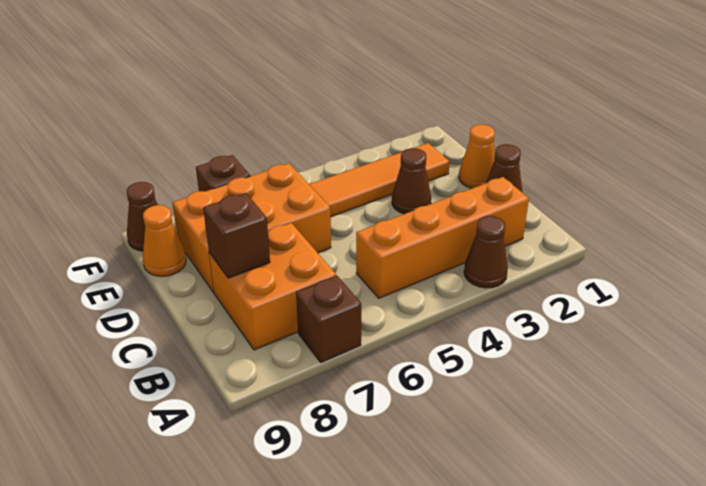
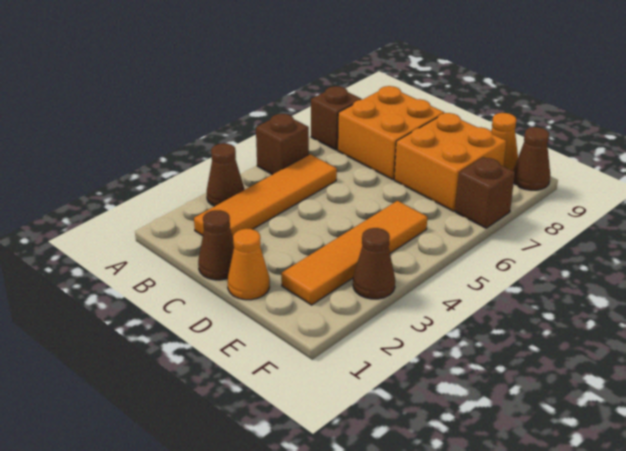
orange 1x4 brick [356,177,529,298] -> orange 1x4 tile [194,154,337,236]
brown 1x1 brick [203,193,270,278] -> brown 1x1 brick moved to [256,114,309,175]
brown 1x1 cone [392,148,431,214] -> brown 1x1 cone moved to [353,228,395,299]
orange 2x3 brick [172,164,331,292] -> orange 2x2 brick [394,113,506,211]

